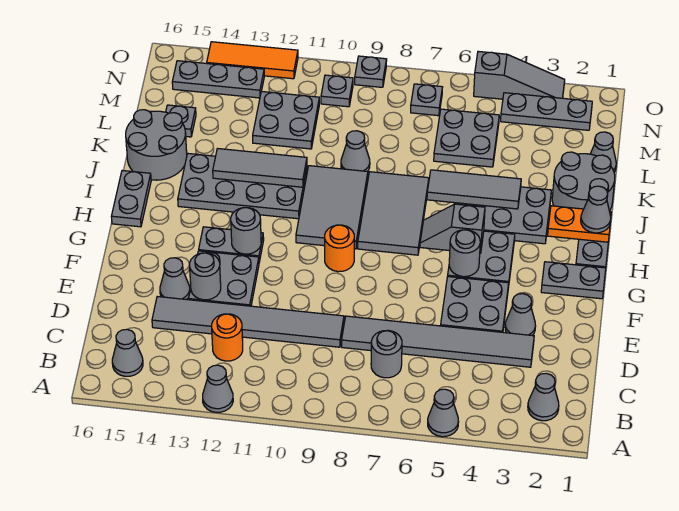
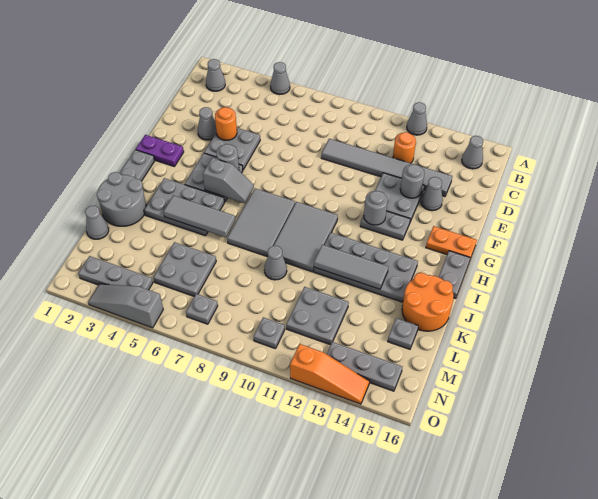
grey 1x1 round brick [371,330,402,378] -> none
grey 1x6 tile [342,316,534,367] -> none
grey 1x2 plate [541,262,606,299] -> purple 1x2 plate [136,135,184,166]
orange 1x1 round brick [325,225,354,272] -> orange 1x1 round brick moved to [215,107,237,140]
orange 1x2 plate [548,206,611,242] -> orange 1x2 plate moved to [426,226,477,259]
grey 1x1 cone [581,186,611,233] -> none
grey 2x2 round brick [126,110,187,180] -> orange 2x2 round brick [402,273,453,331]
grey 1x1 plate [355,56,387,87] -> none
orange 1x3 tile [207,42,298,79] -> orange 1x3 slope [290,344,370,404]

